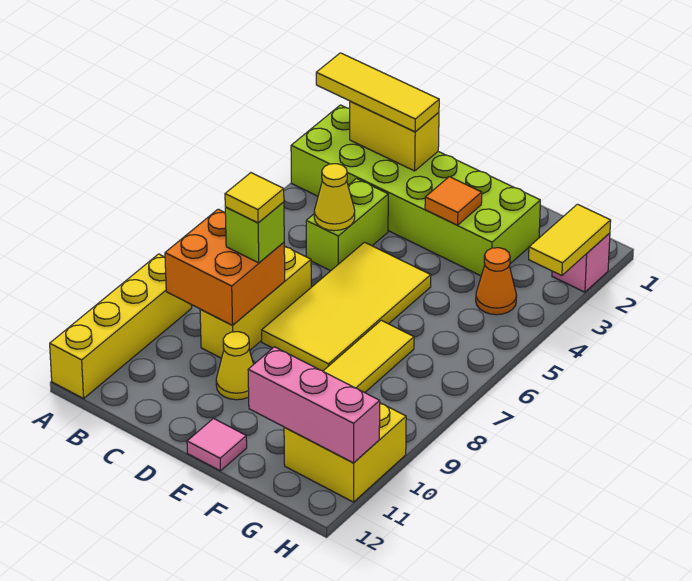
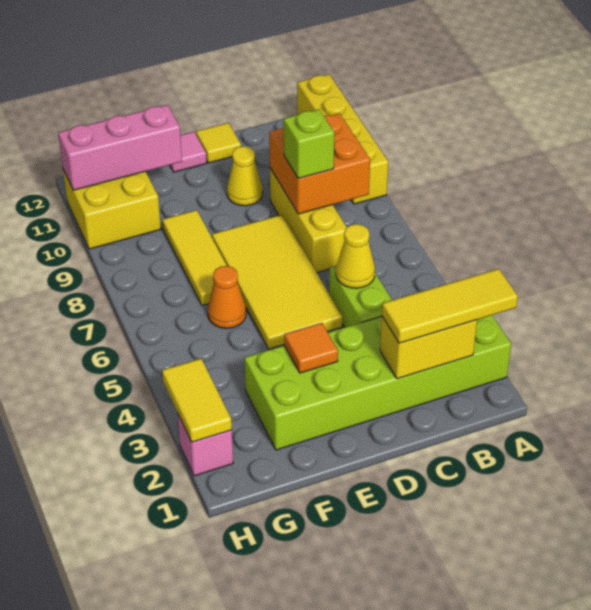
yellow 1x1 tile [225,173,284,223] -> yellow 1x1 tile moved to [196,123,241,163]
orange 1x1 cone [476,248,517,315] -> orange 1x1 cone moved to [208,266,246,328]

